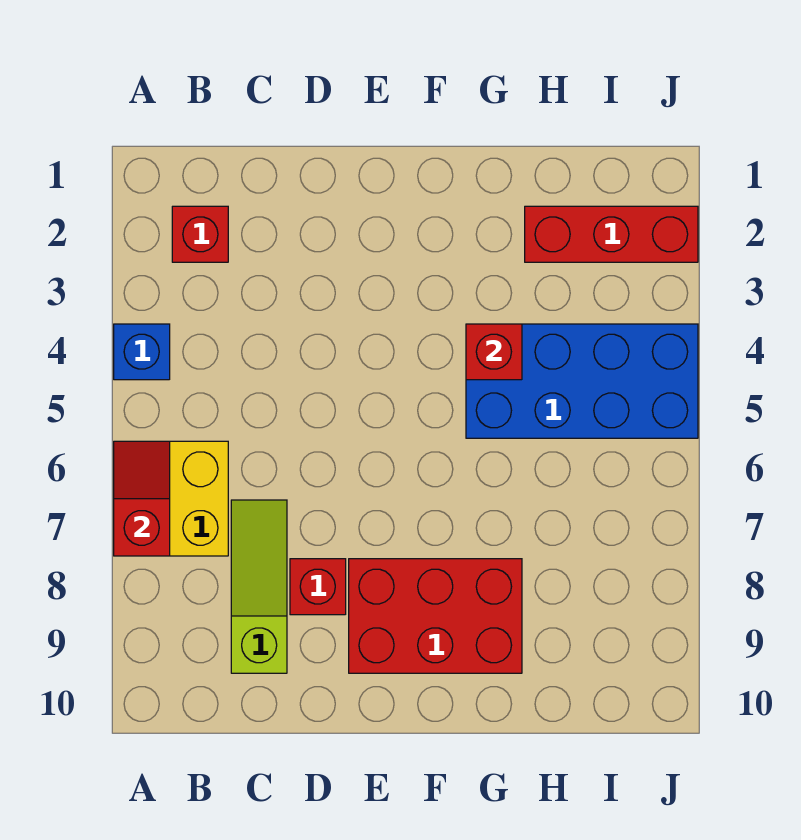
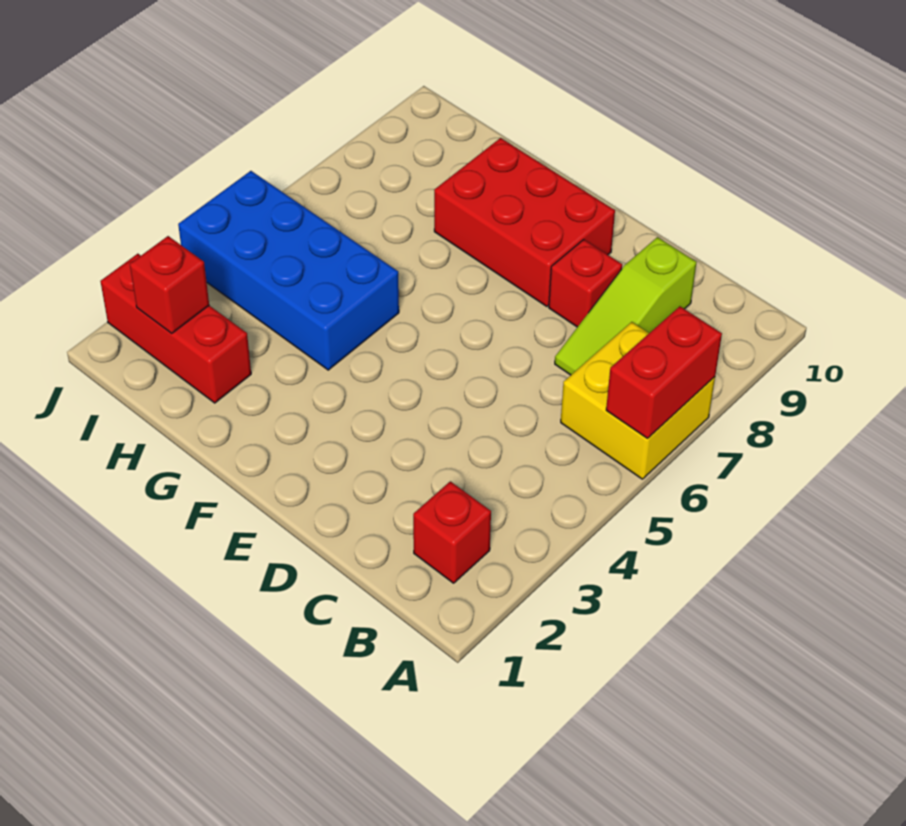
blue 1x1 brick [114,324,170,380] -> none
red 1x2 slope [114,441,170,556] -> red 1x2 brick [606,306,722,438]
red 1x1 brick [466,324,522,380] -> red 1x1 brick moved to [130,236,209,333]

